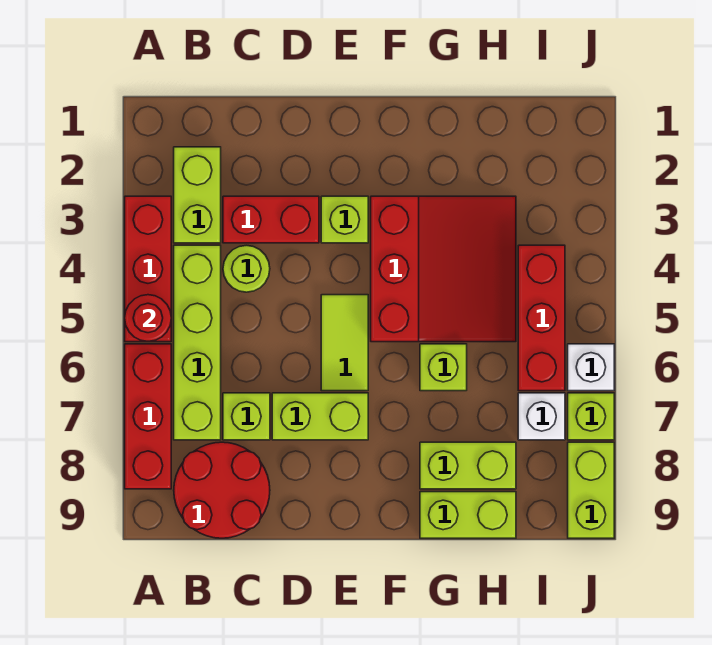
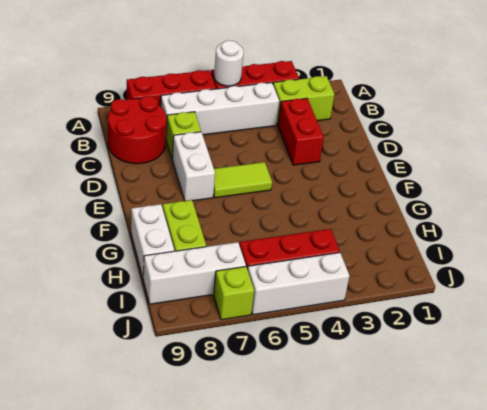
red 1x1 round brick [125,295,171,341] -> white 1x1 round brick [214,41,244,86]
lime 1x4 brick [174,245,221,440] -> white 1x4 brick [161,83,279,135]
lime 1x1 round brick [223,245,270,292] -> none
lime 1x2 brick [272,393,368,440] -> white 1x2 brick [172,132,215,201]
lime 1x1 brick [321,196,368,243] -> none
red 3x3 slope [371,196,516,342] -> none
lime 1x1 brick [420,344,467,391] -> none
lime 1x2 brick [420,492,516,538] -> white 1x2 brick [131,204,174,279]
white 1x1 brick [518,393,565,440] -> white 1x3 brick [143,242,246,304]
white 1x1 brick [568,344,614,391] -> white 1x3 brick [248,253,350,315]
lime 1x2 brick [568,442,614,538] -> none

